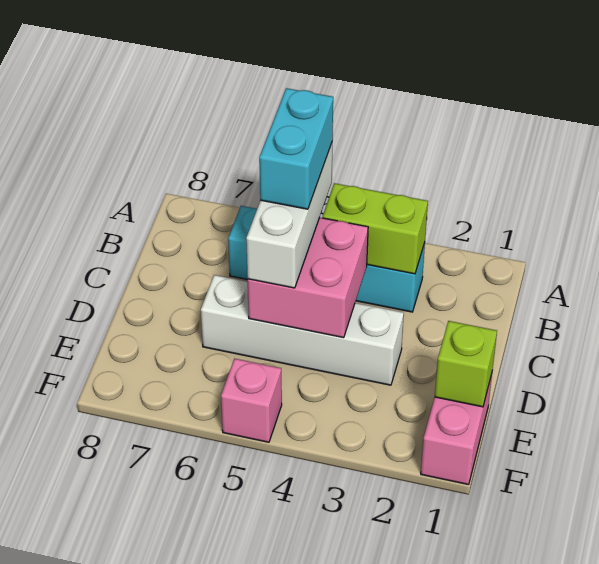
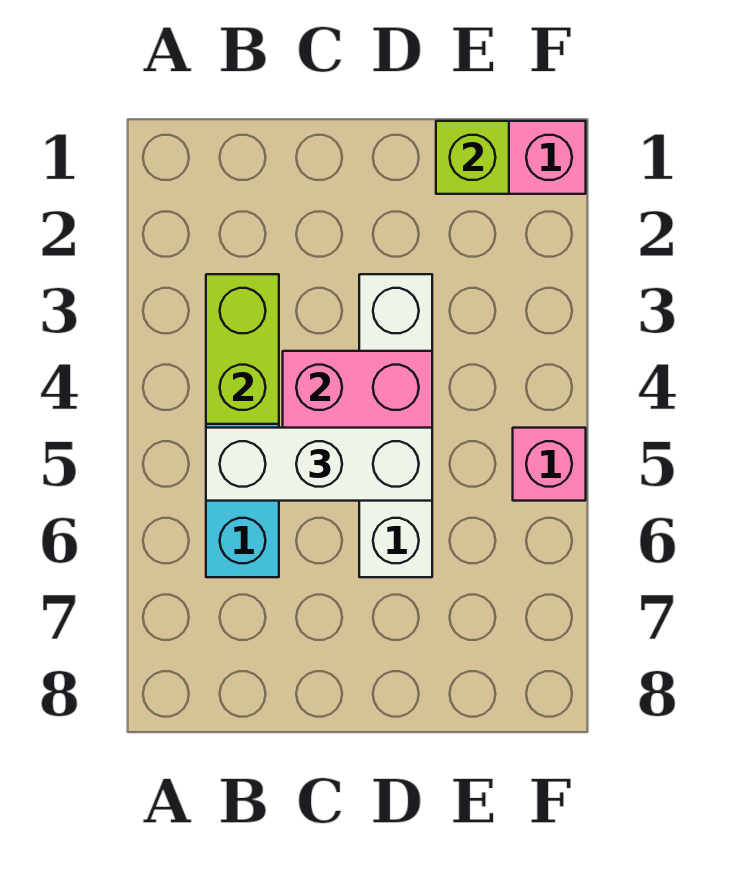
cyan 1x2 brick [259,88,333,209] -> none

